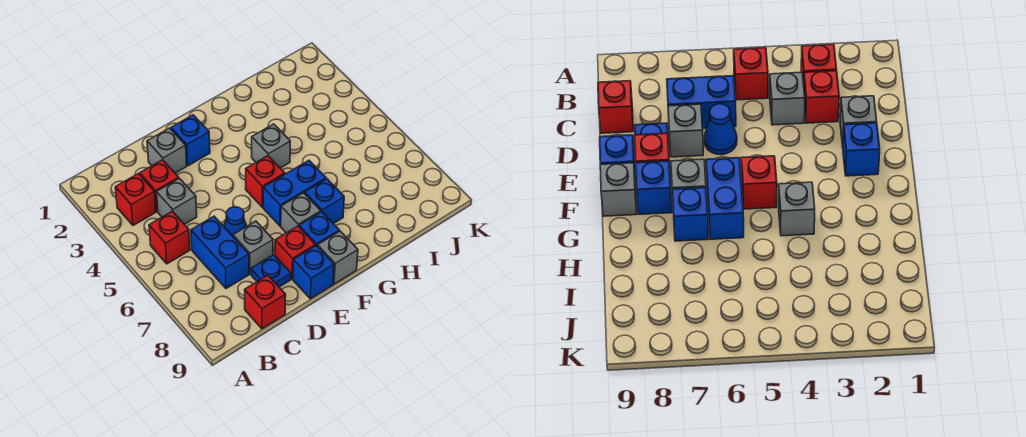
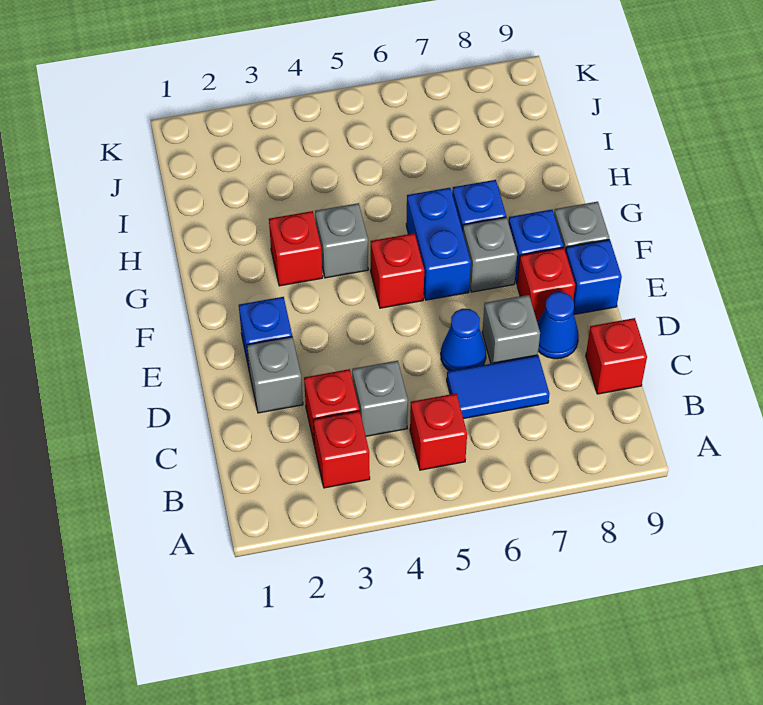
blue 1x2 brick [191,216,249,289] -> blue 1x2 tile [447,355,549,419]
blue 1x1 plate [251,255,291,287] -> blue 1x1 cone [537,292,579,359]
none -> red 1x1 brick [269,211,323,286]

